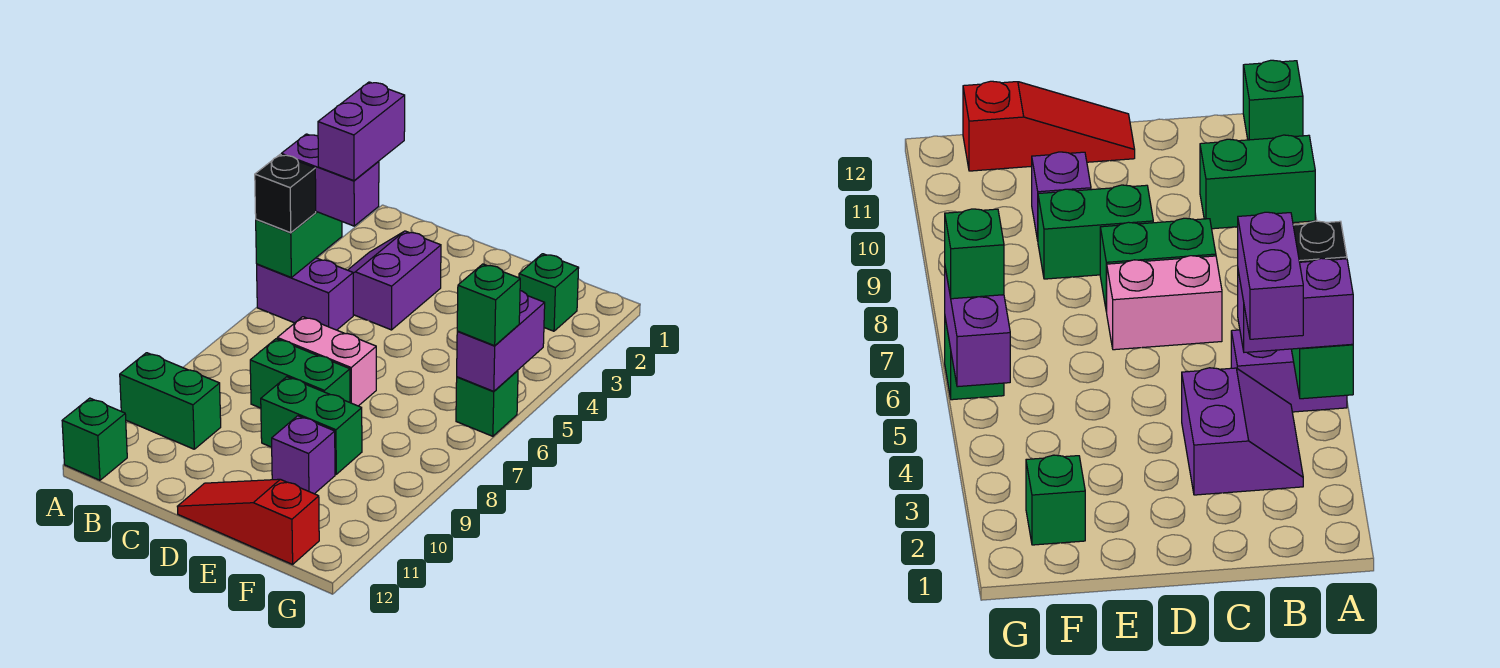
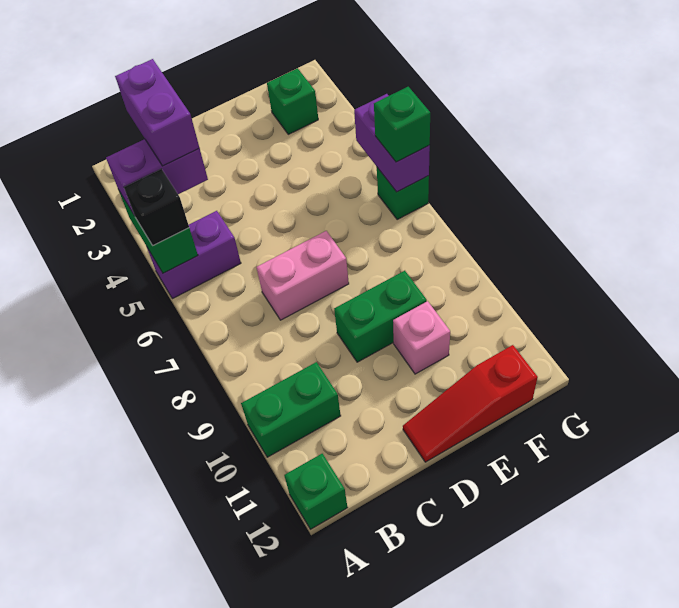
purple 2x2 slope [348,231,441,330] -> none
green 1x2 brick [250,339,350,408] -> none
purple 1x1 brick [272,416,335,494] -> pink 1x1 brick [393,301,450,374]

